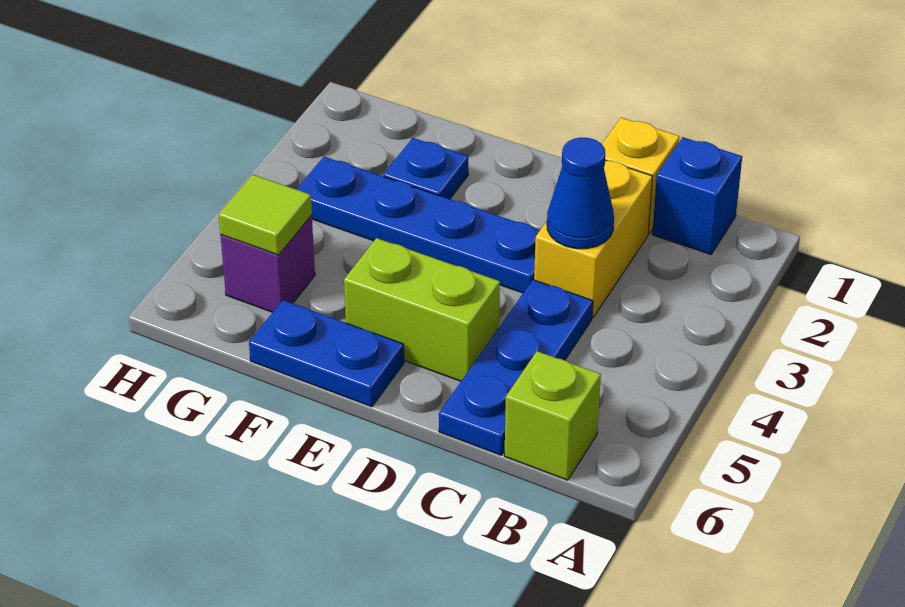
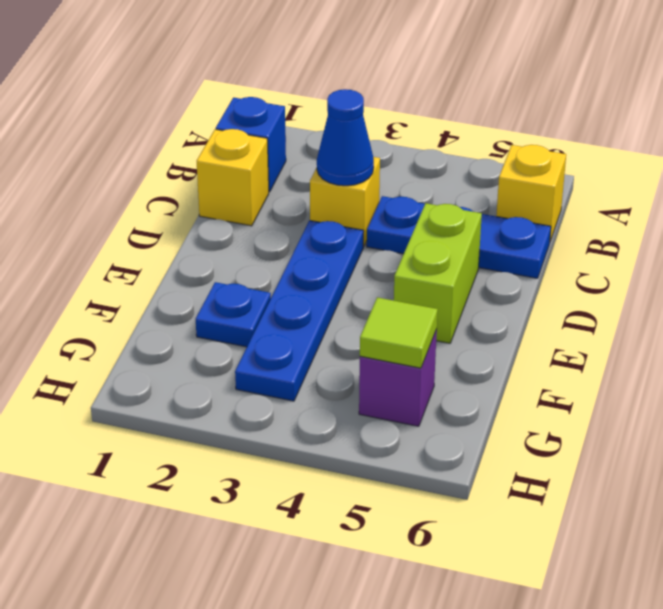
lime 1x1 brick [505,351,601,480] -> yellow 1x1 brick [496,145,566,241]
yellow 1x2 brick [534,160,652,317] -> yellow 1x1 brick [310,157,380,246]
blue 1x2 plate [249,300,404,407] -> none

